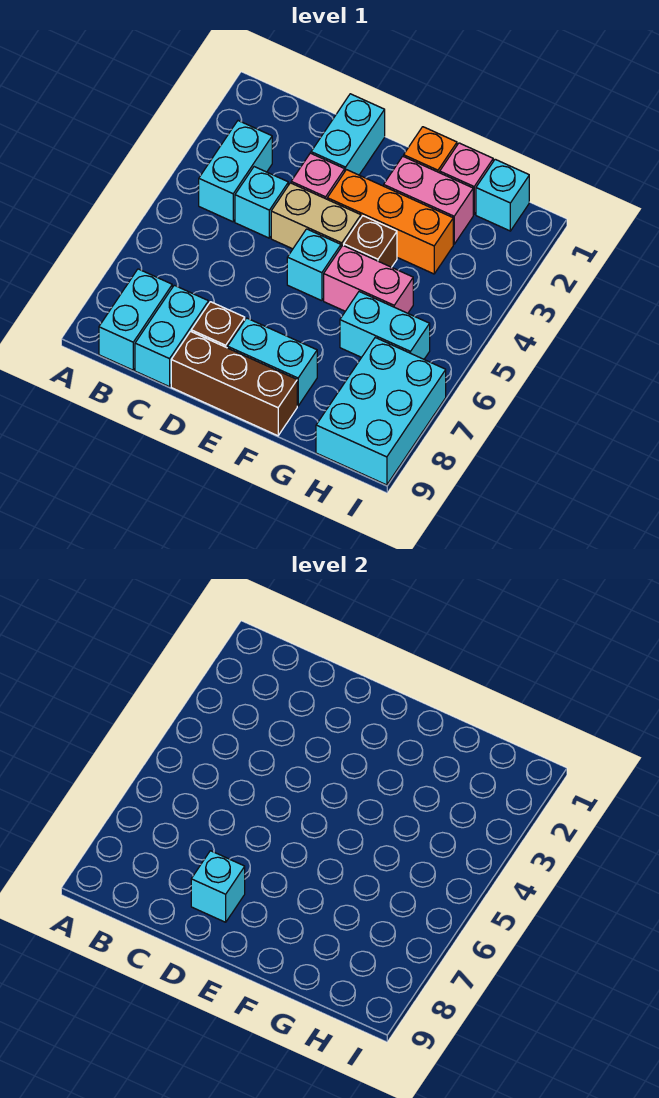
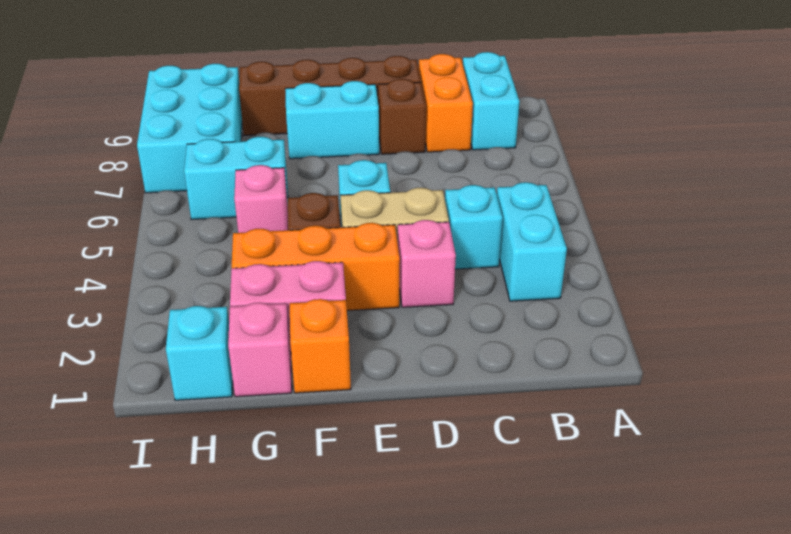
cyan 1x2 brick [135,285,209,387] -> orange 1x2 brick [419,54,473,152]
cyan 1x2 brick [311,94,385,175] -> none
cyan 1x1 brick [191,851,245,922] -> none
brown 1x3 brick [171,331,297,436] -> brown 1x4 brick [239,56,421,135]
pink 1x2 brick [324,245,413,313] -> pink 1x1 brick [234,165,288,233]

